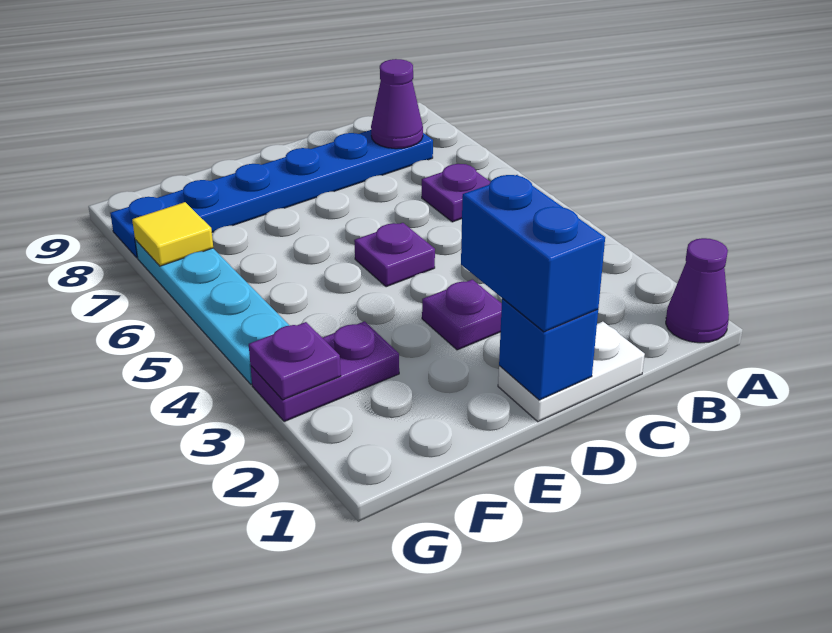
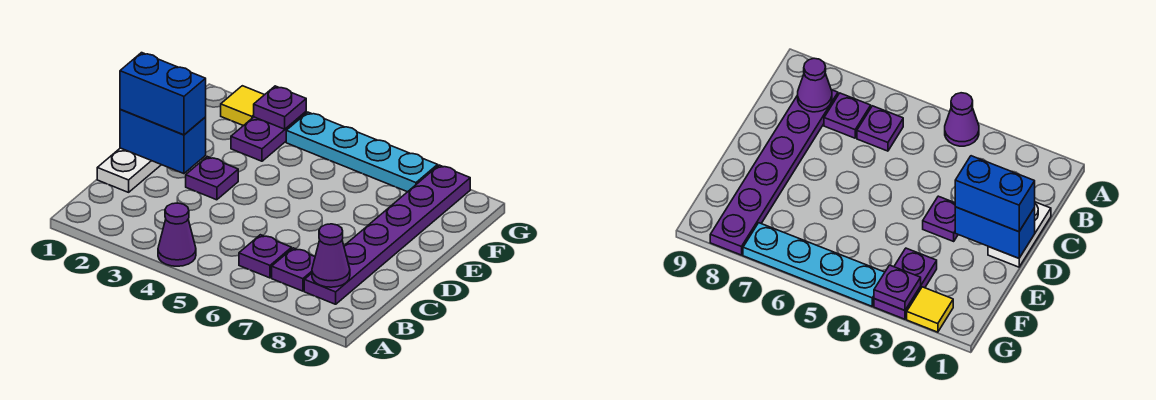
purple 1x1 cone [666,238,729,343] -> purple 1x1 cone moved to [158,203,196,266]
blue 1x6 plate [110,130,433,258] -> purple 1x6 plate [304,165,470,304]
blue 1x1 brick [499,298,598,400] -> blue 1x2 brick [120,109,206,174]
purple 1x1 plate [354,223,435,287] -> purple 1x1 plate moved to [272,248,315,291]
yellow 1x1 tile [132,202,213,266] -> yellow 1x1 tile moved to [221,86,264,126]

